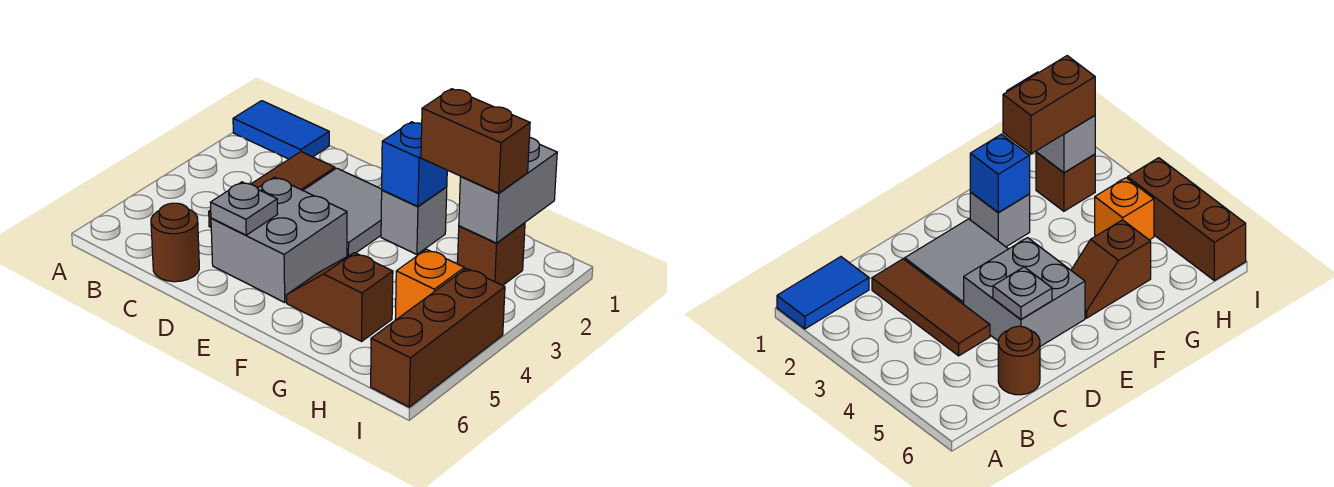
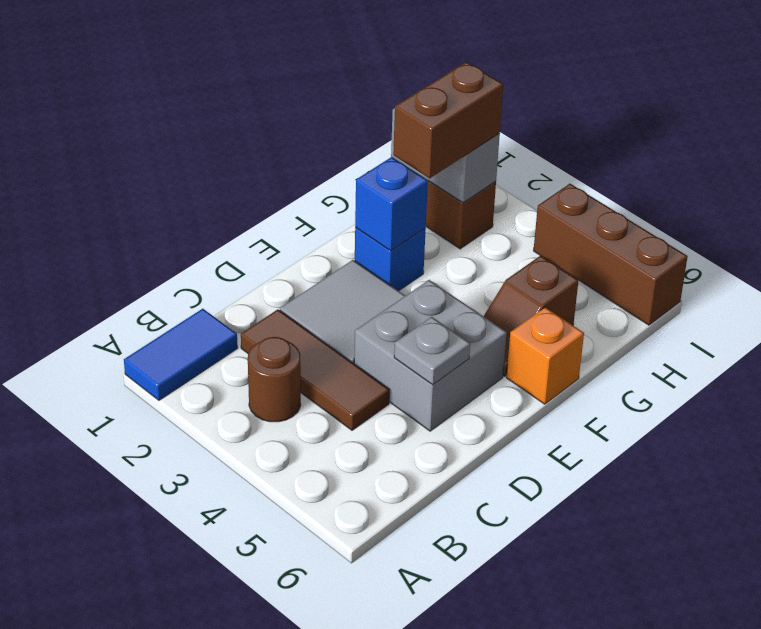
brown 1x1 round brick [151,203,199,282] -> brown 1x1 round brick moved to [248,337,301,422]
grey 1x1 brick [381,187,447,254] -> blue 1x1 brick [355,227,426,291]
orange 1x1 brick [396,249,464,320] -> orange 1x1 brick moved to [506,307,584,404]

